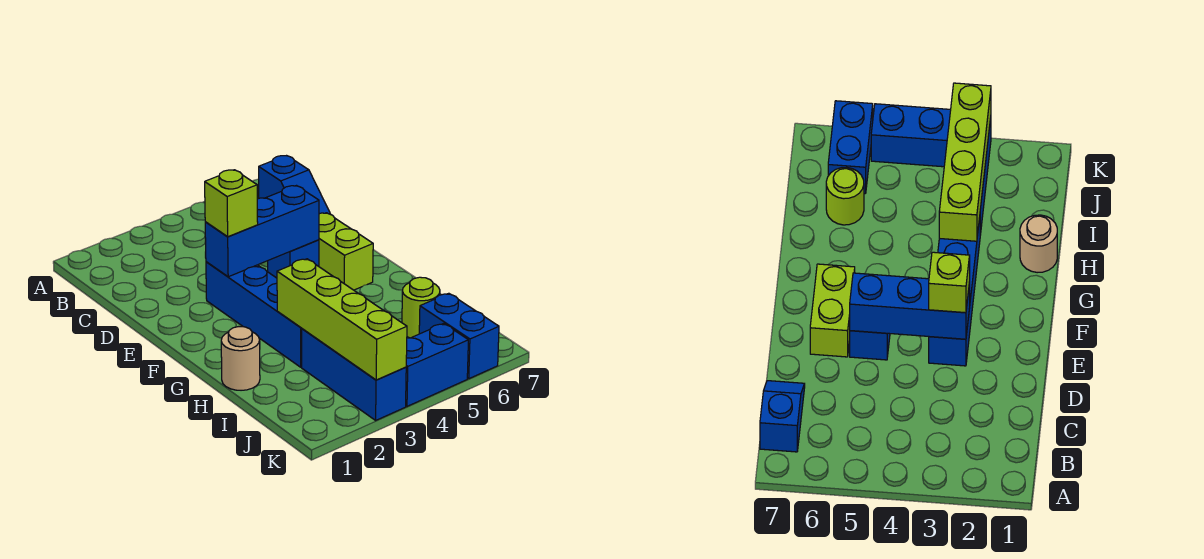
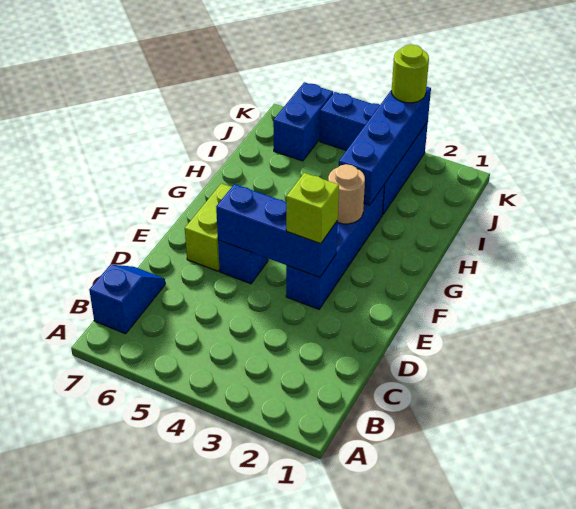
tan 1x1 round brick [221,327,260,390] -> tan 1x1 round brick moved to [328,164,365,224]
lime 1x4 brick [277,259,407,380] -> blue 1x4 brick [339,86,431,205]
lime 1x1 round brick [402,277,440,338] -> lime 1x1 round brick moved to [392,45,429,103]

